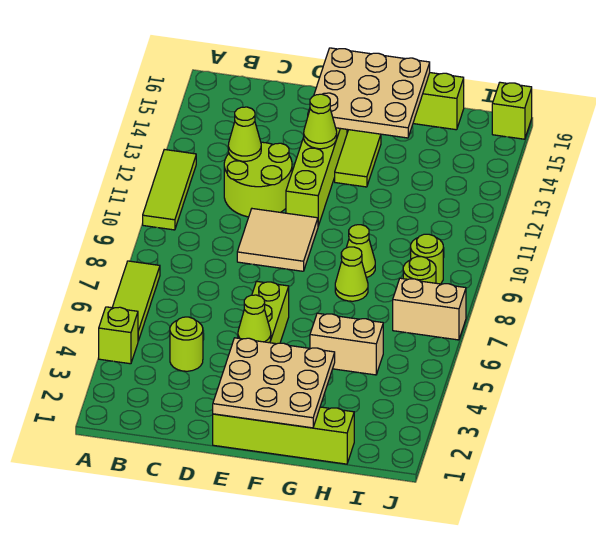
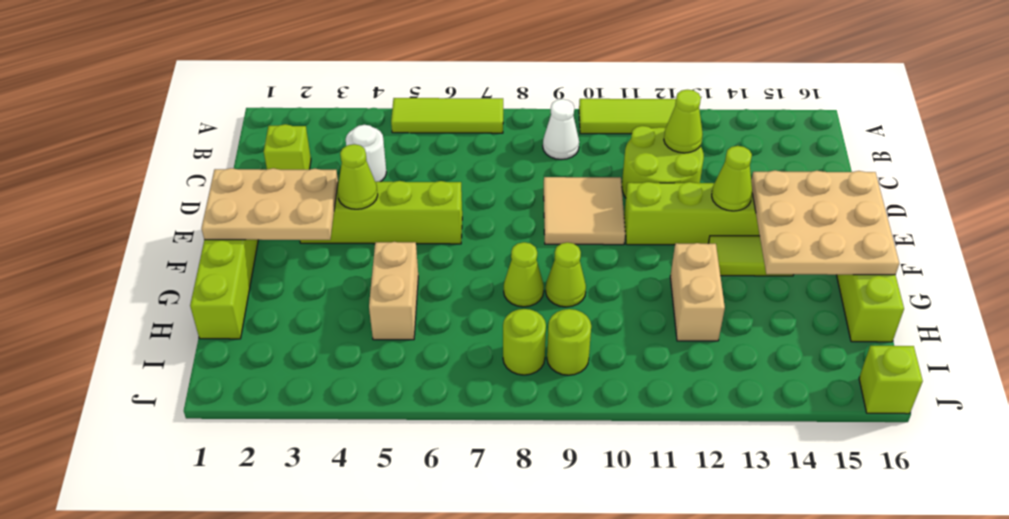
lime 1x1 brick [99,307,138,364] -> lime 1x1 brick moved to [264,124,311,170]
none -> white 1x1 cone [543,99,579,160]
lime 1x1 round brick [170,317,203,371] -> white 1x1 round brick [346,125,386,182]
tan 3x3 plate [213,338,335,428] -> tan 2x3 plate [202,168,338,240]
tan 1x2 brick [393,278,466,340] -> tan 1x2 brick moved to [670,243,725,341]

